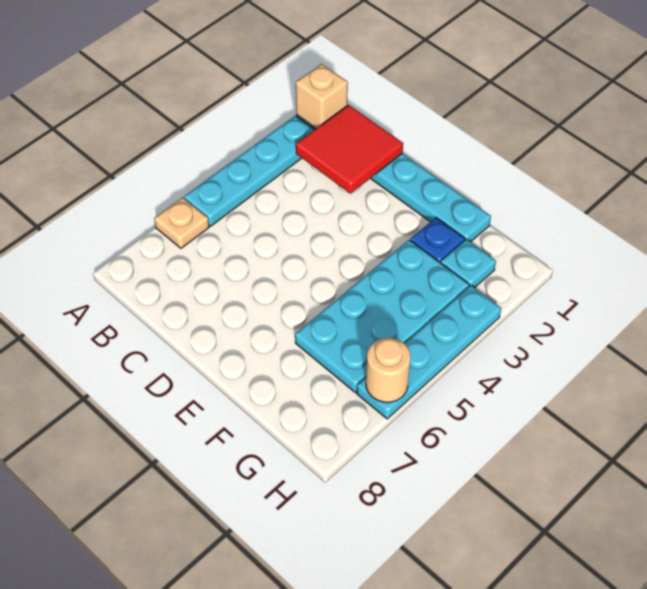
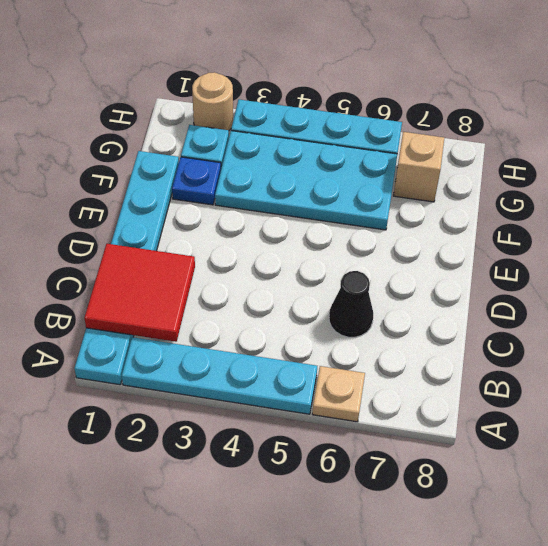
tan 1x1 brick [296,64,348,128] -> tan 1x1 brick moved to [393,132,444,202]
none -> black 1x1 cone [329,271,373,337]
tan 1x1 round brick [366,338,411,402] -> tan 1x1 round brick moved to [192,72,233,131]

